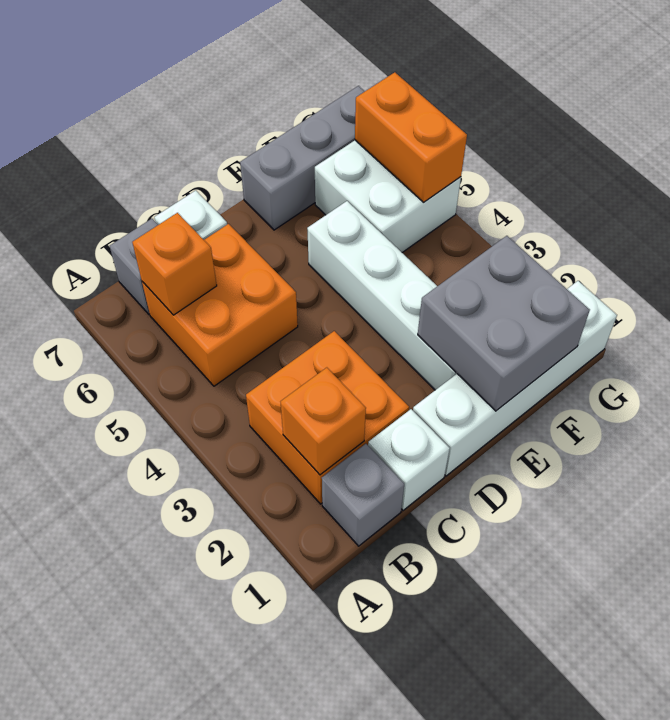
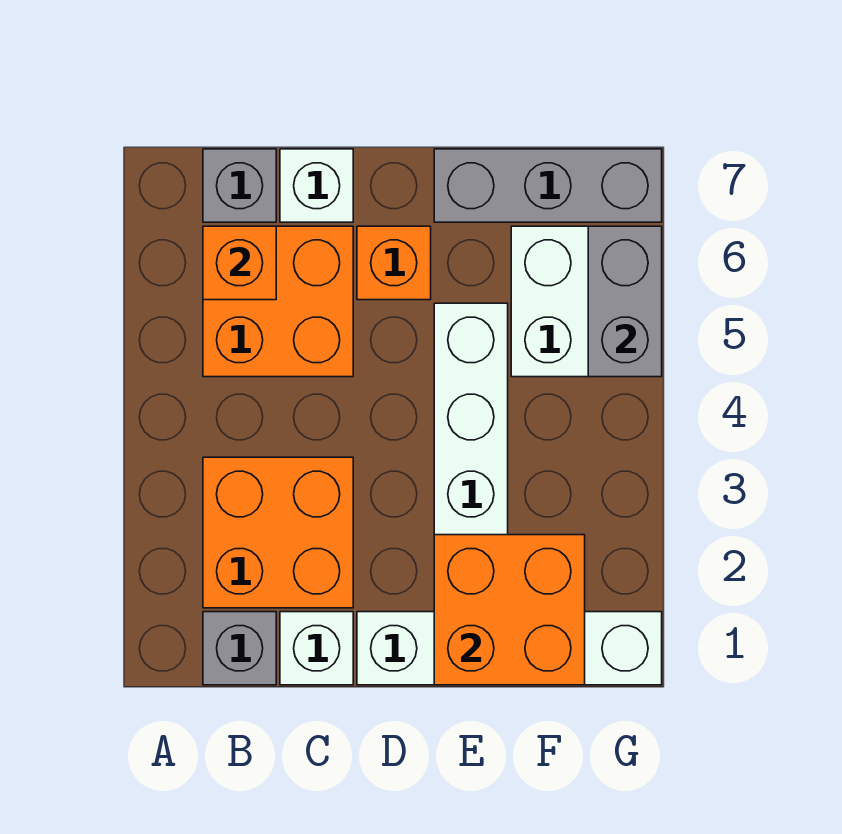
orange 1x1 brick [281,368,366,475] -> orange 1x1 brick moved to [357,226,431,300]
grey 2x2 brick [418,236,590,411] -> orange 2x2 brick [434,535,585,685]
orange 1x2 brick [355,72,467,202] -> grey 1x2 brick [588,226,662,377]

